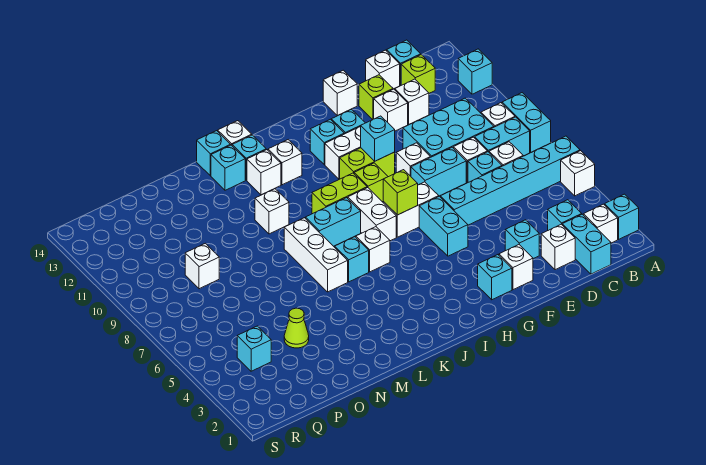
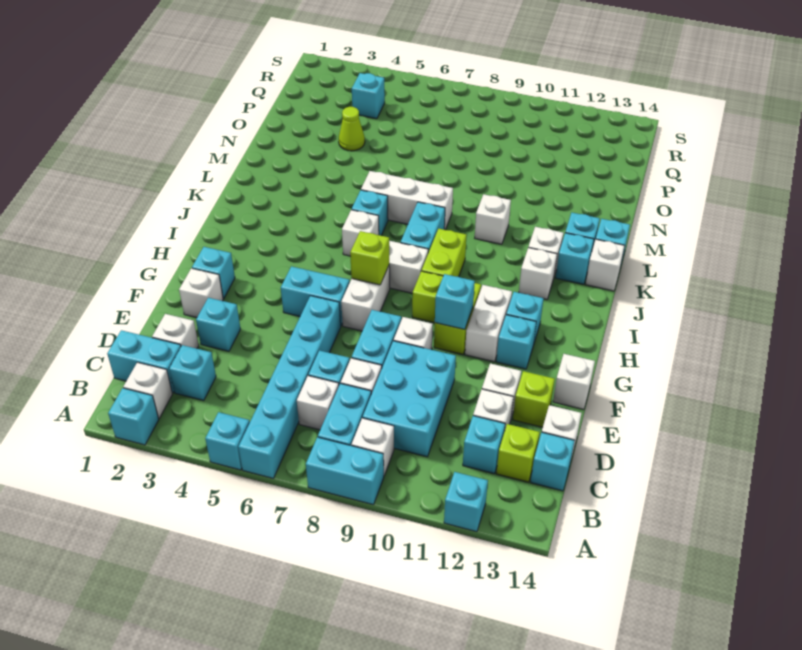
white 1x1 brick [561,151,595,196] -> cyan 1x1 brick [205,412,250,470]
none -> cyan 1x1 brick [463,416,505,474]
white 1x1 brick [185,243,219,289] -> none

